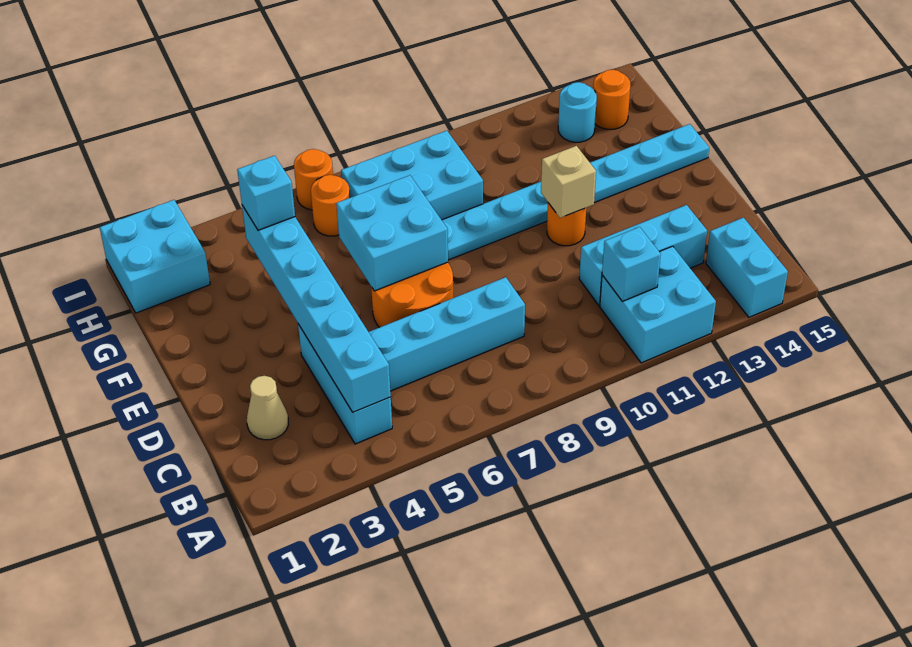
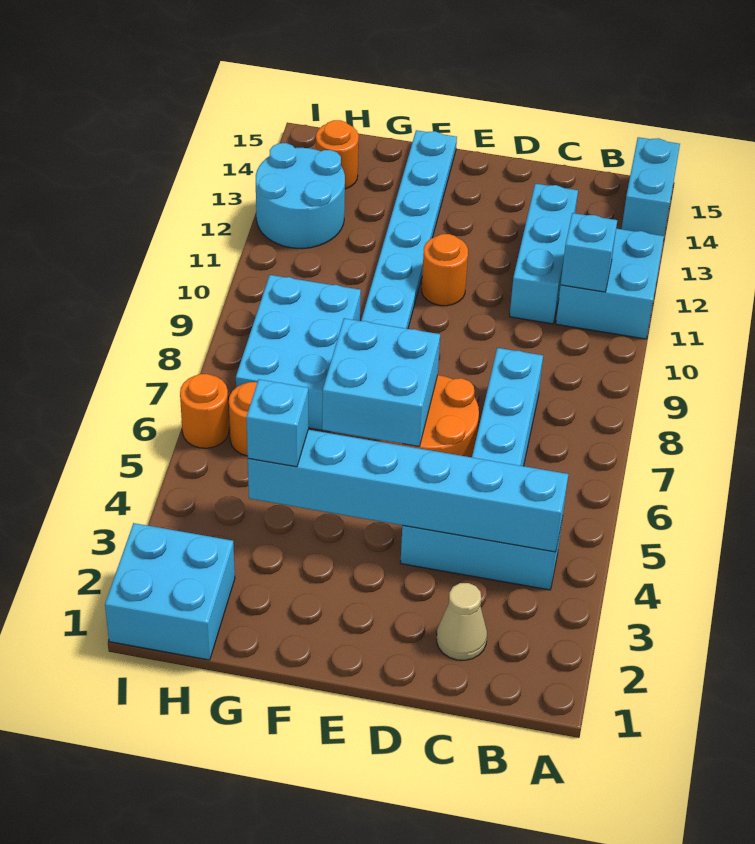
cyan 1x2 brick [706,218,788,317] -> cyan 1x2 brick turned to [622,137,680,236]
tan 1x1 brick [541,146,596,218] -> none
cyan 1x1 round brick [558,82,597,142] -> cyan 2x2 round brick [256,143,345,248]

